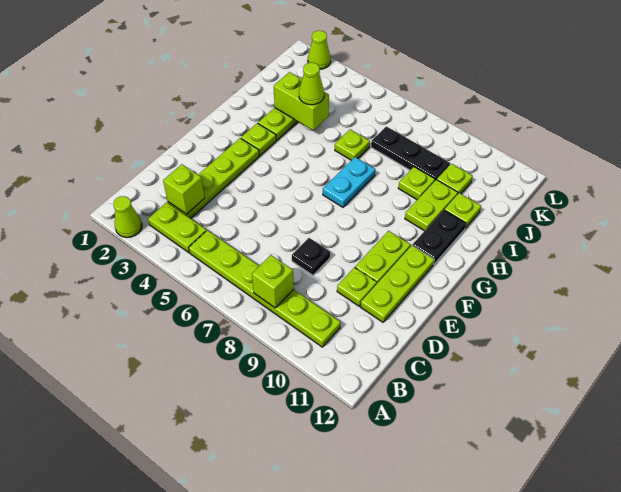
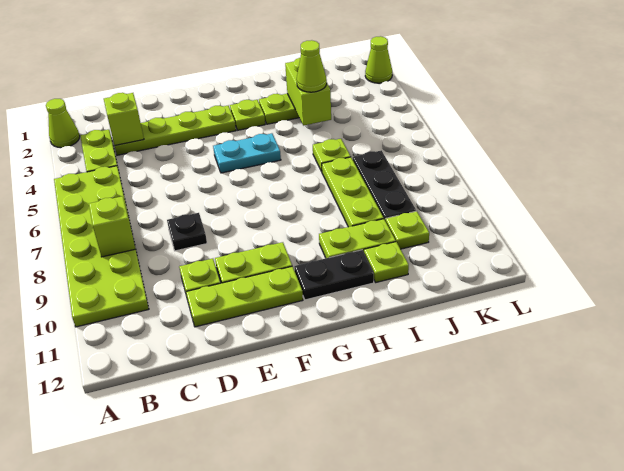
lime 1x6 plate [189,230,341,347] -> lime 2x6 plate [54,166,149,327]
cyan 1x2 plate [323,157,375,207] -> cyan 1x2 plate moved to [213,133,281,173]
lime 1x1 plate [398,167,435,200] -> lime 1x3 plate [322,157,384,227]

